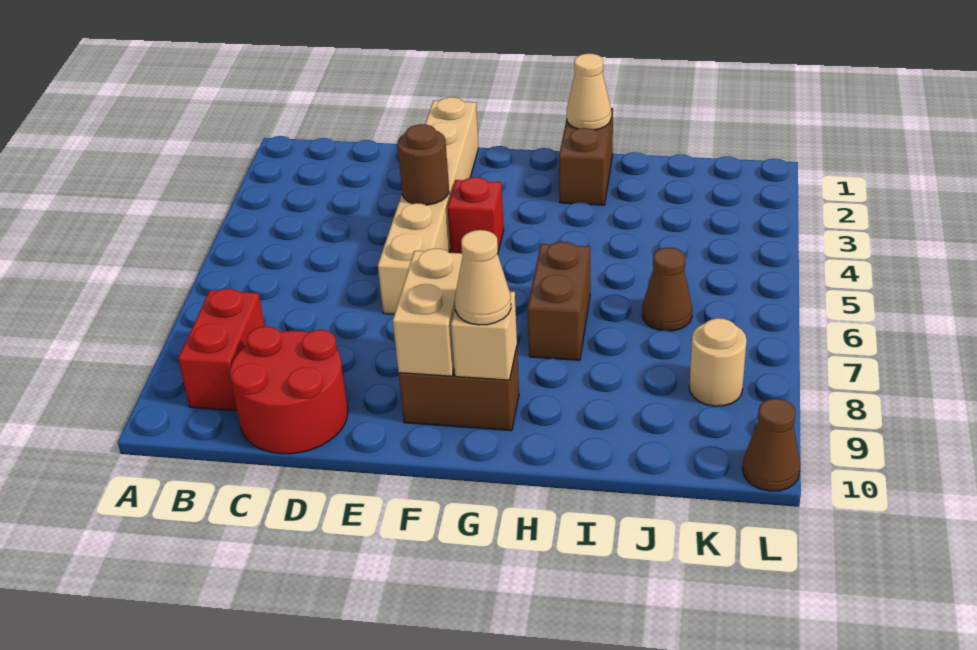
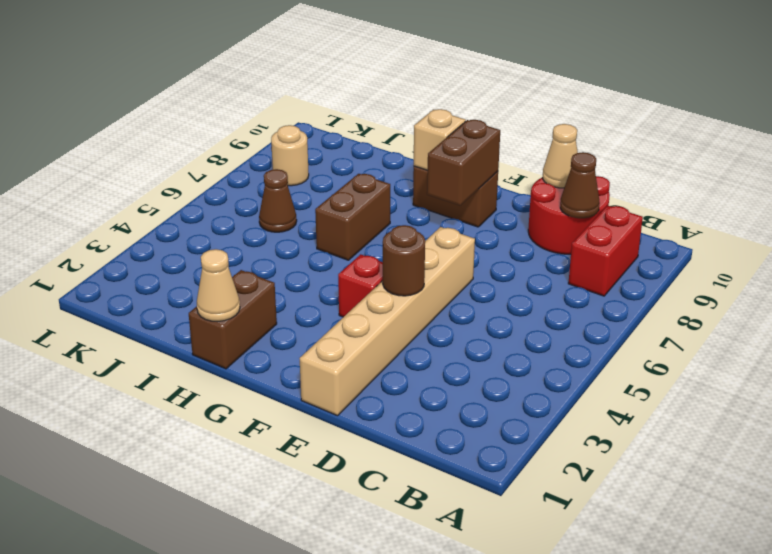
tan 1x2 brick [393,249,463,376] -> brown 1x2 brick [427,120,500,205]
tan 1x1 cone [455,230,511,325] -> tan 1x1 cone moved to [543,124,578,188]
brown 1x1 cone [743,398,800,491] -> brown 1x1 cone moved to [560,152,600,218]

